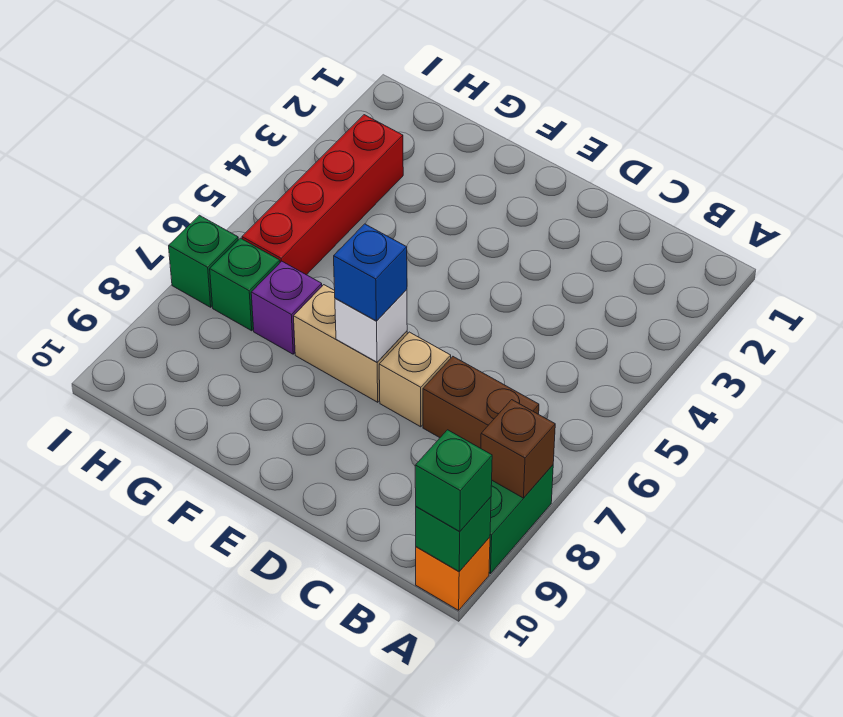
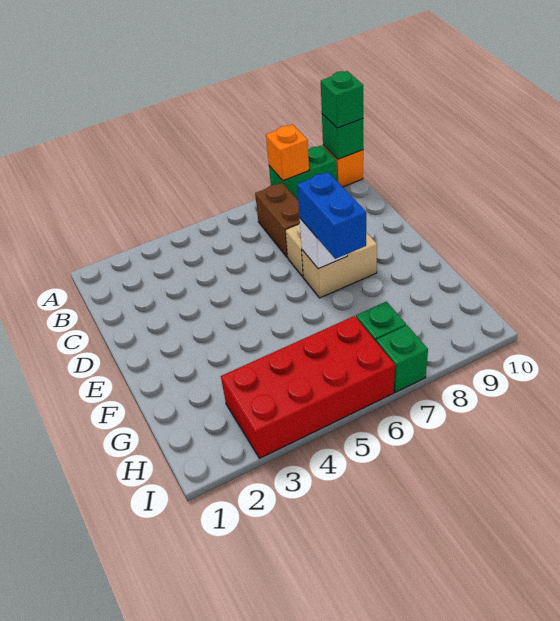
brown 1x1 brick [481,400,555,498] -> orange 1x1 brick [266,124,309,181]
tan 1x2 brick [294,285,407,402] -> tan 1x2 brick turned to [302,232,377,298]
blue 1x1 brick [334,224,407,321] -> blue 1x2 brick [297,172,366,259]
purple 1x1 brick [251,261,322,354] -> none
red 1x4 brick [242,115,403,275] -> red 2x4 brick [221,316,395,458]

